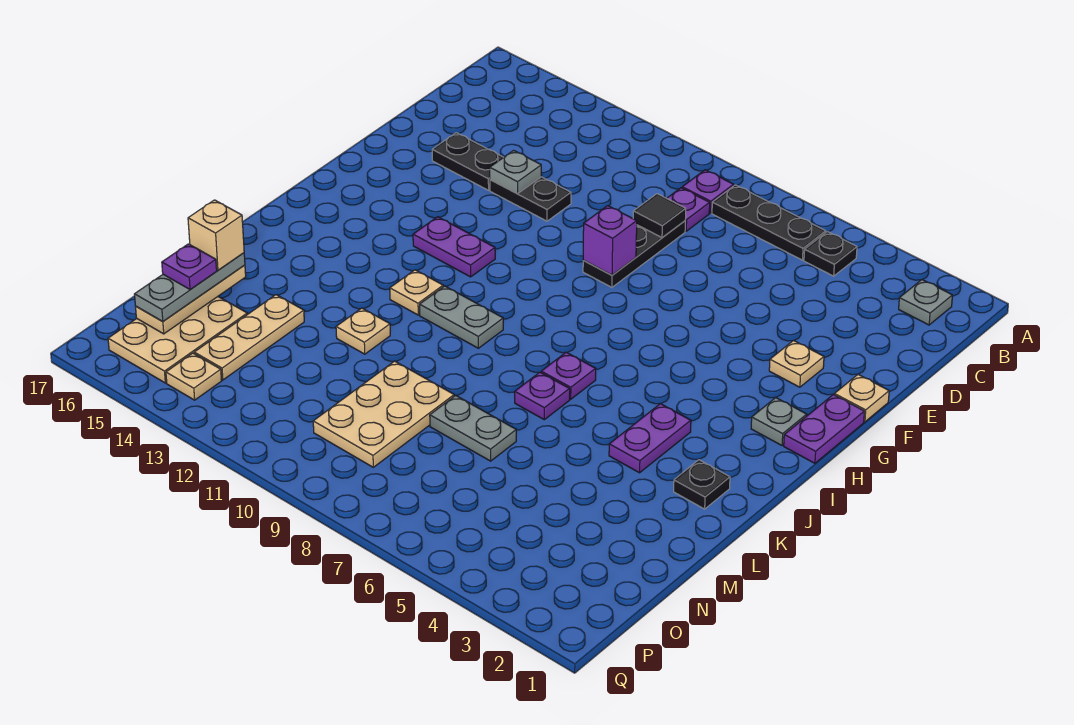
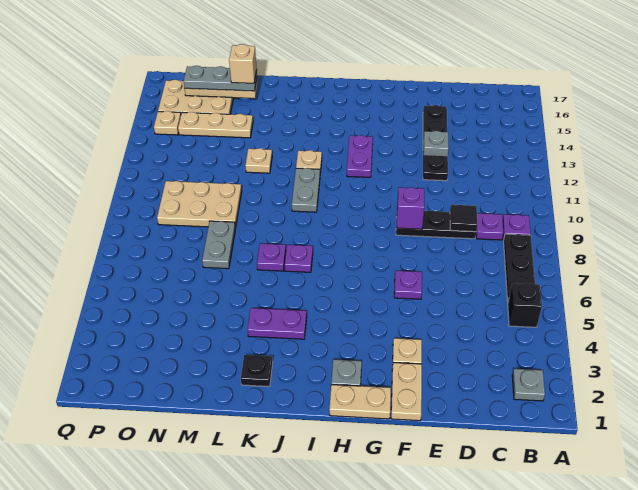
black 1x1 plate [804,232,857,276] -> black 1x1 brick [508,283,542,327]
tan 1x1 plate [834,374,889,422] -> tan 1x2 plate [391,363,422,421]
purple 1x2 plate [784,395,865,463] -> tan 1x2 plate [329,385,391,419]
purple 1x1 plate [162,244,217,289] -> purple 1x1 plate moved to [394,271,422,299]

